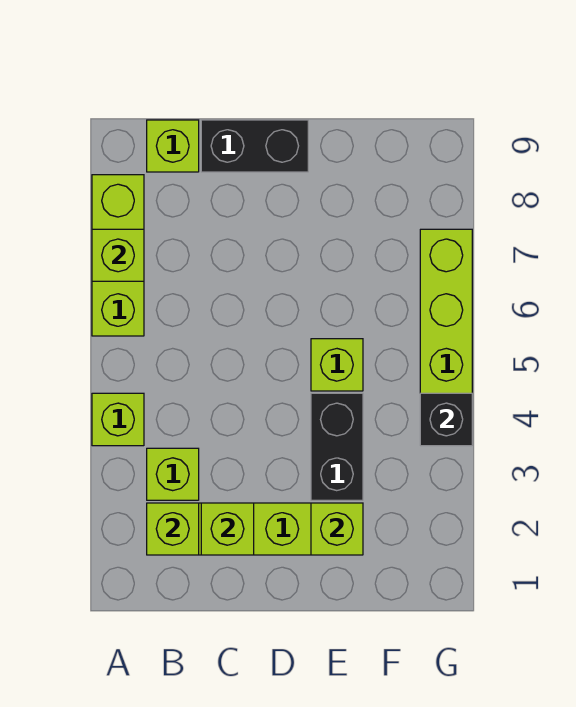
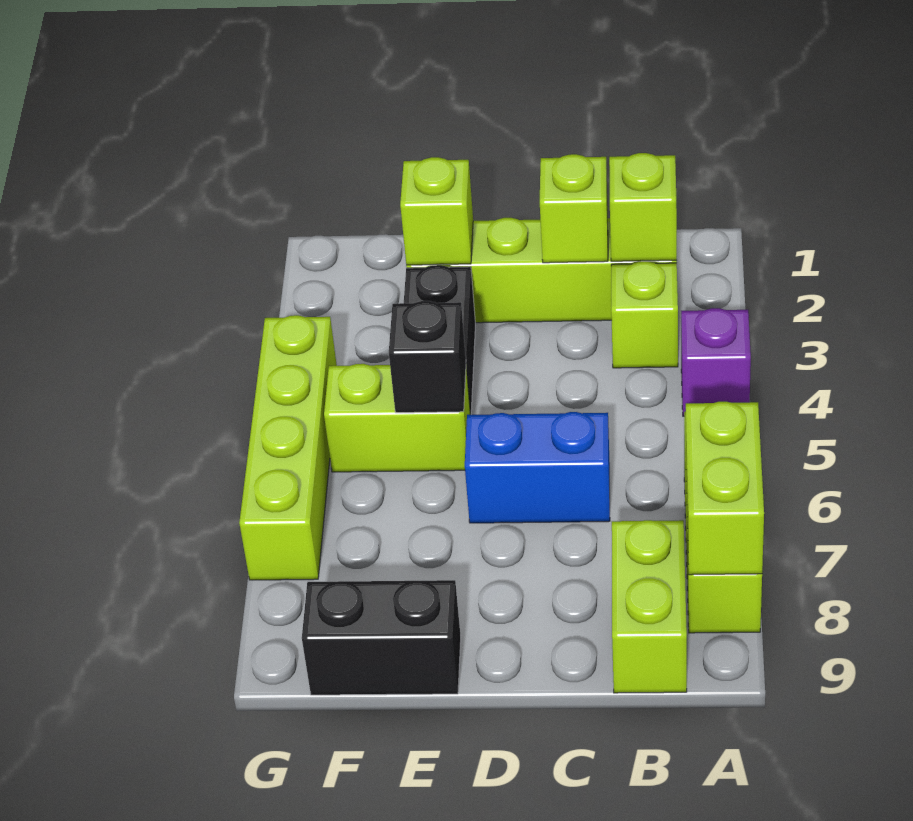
lime 1x1 brick [92,393,144,446] -> purple 1x1 brick [681,308,751,416]
lime 1x1 brick [92,229,144,281] -> lime 1x2 brick [686,402,764,575]
lime 1x1 brick [147,120,199,172] -> lime 1x2 brick [612,520,687,693]
none -> blue 1x2 brick [465,412,610,523]
black 1x2 brick [201,120,308,172] -> black 1x2 brick moved to [302,580,461,695]
lime 1x1 brick [311,339,363,391] -> lime 1x2 brick [324,364,470,472]
black 1x1 brick [420,393,472,446] -> black 1x1 brick moved to [389,301,466,413]

